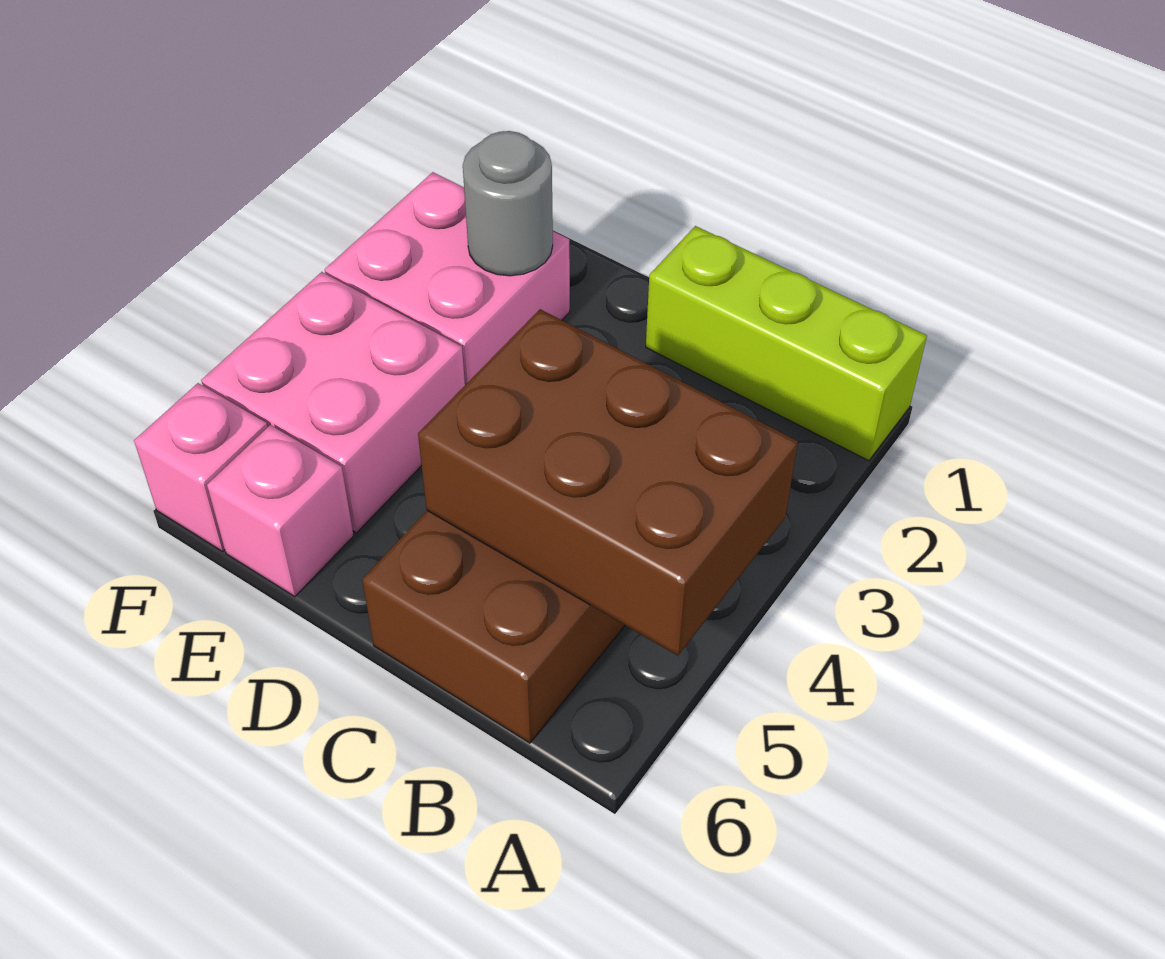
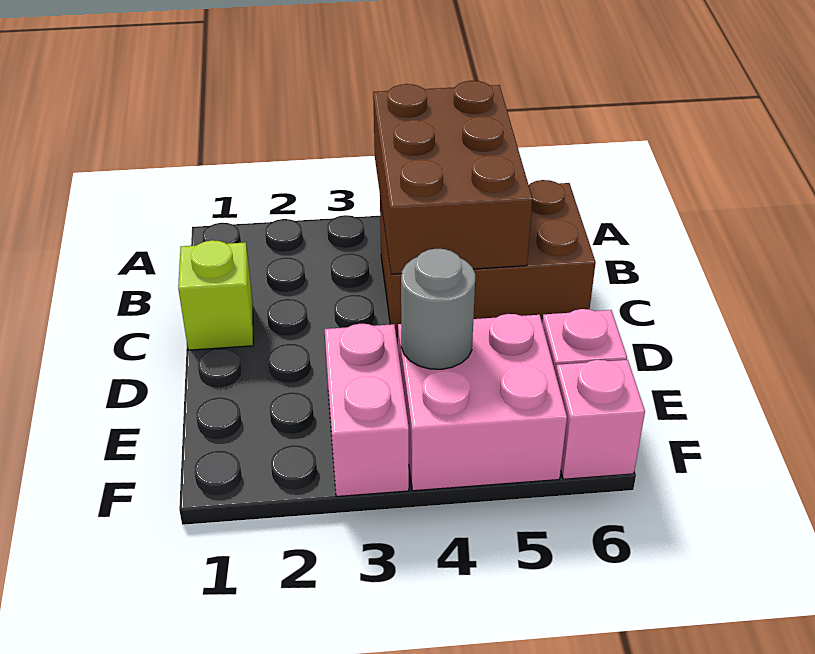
lime 1x3 brick [646,226,927,461] -> lime 1x1 brick [178,240,253,350]
pink 2x2 brick [325,172,570,385] -> pink 1x2 brick [325,324,409,497]
grey 1x1 round brick [463,131,553,276] -> grey 1x1 round brick moved to [401,249,475,369]

